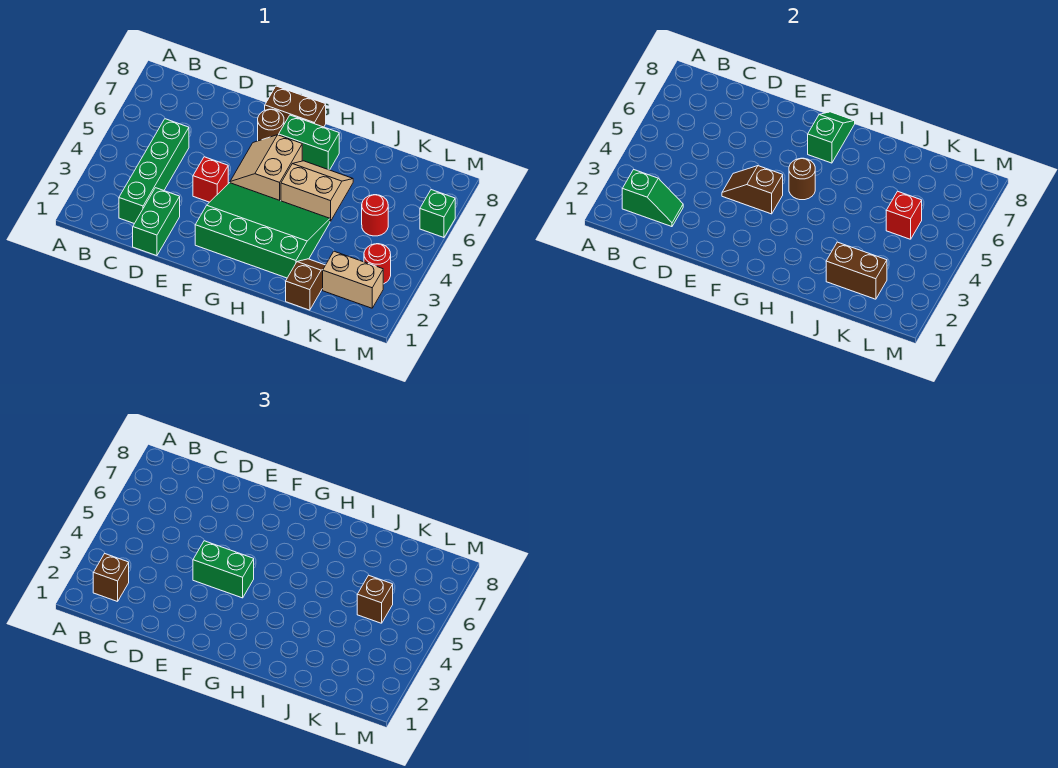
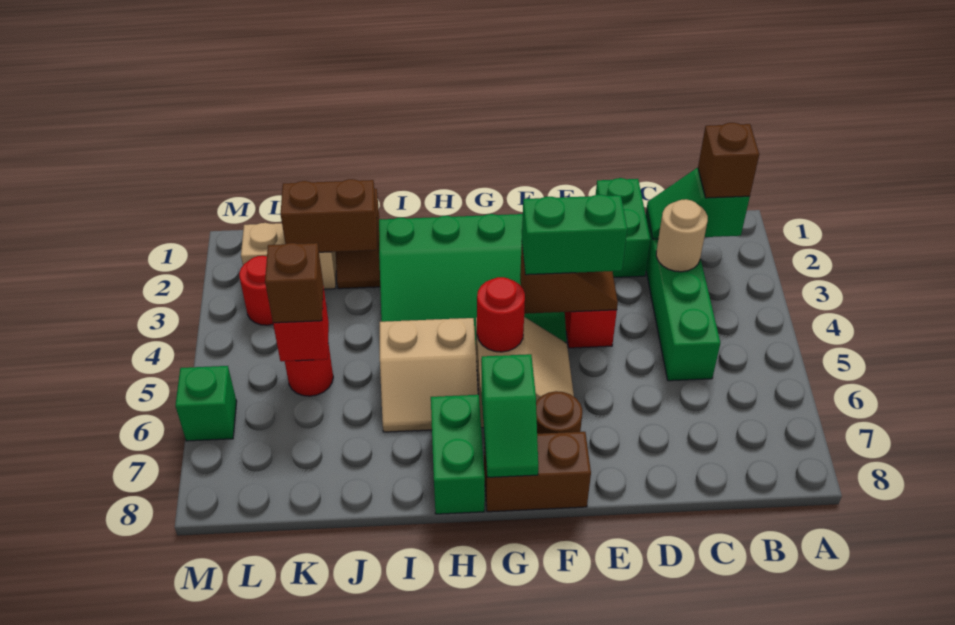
none -> tan 1x1 round brick [656,199,708,272]
brown 1x1 round brick [789,158,815,200] -> red 1x1 round brick [477,277,525,352]
green 1x2 brick [279,115,339,170] -> green 1x2 brick turned to [431,395,485,514]

